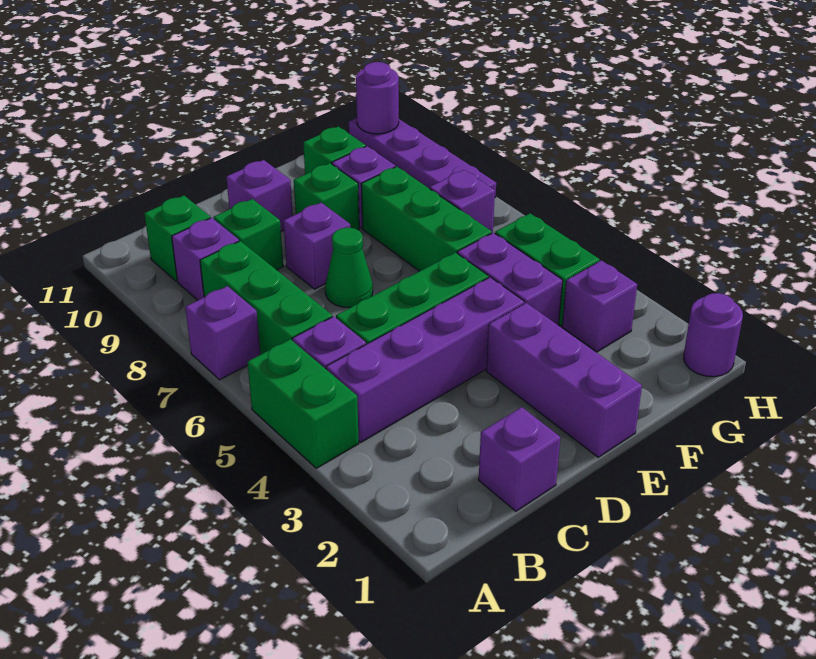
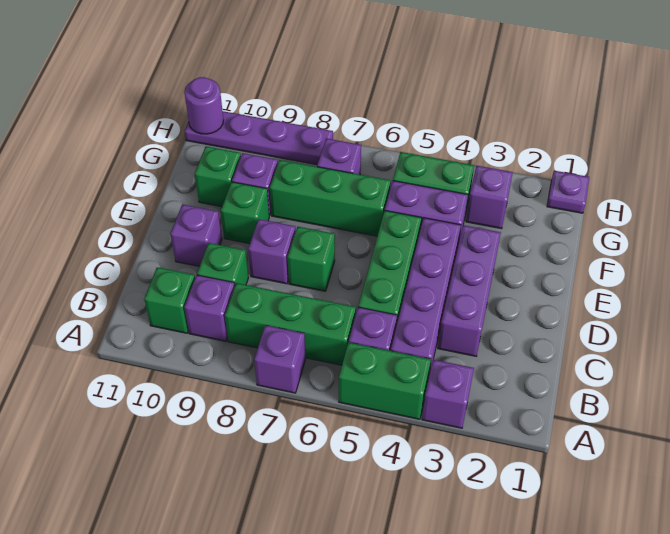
purple 1x1 brick [479,407,560,511] -> purple 1x1 brick moved to [422,360,474,428]
green 1x1 cone [325,228,373,308] -> green 1x1 brick [288,227,335,291]
purple 1x3 brick [486,303,642,457] -> purple 1x3 brick turned to [438,225,501,356]
purple 1x1 round brick [684,293,743,377] -> purple 1x1 plate [547,171,589,213]

